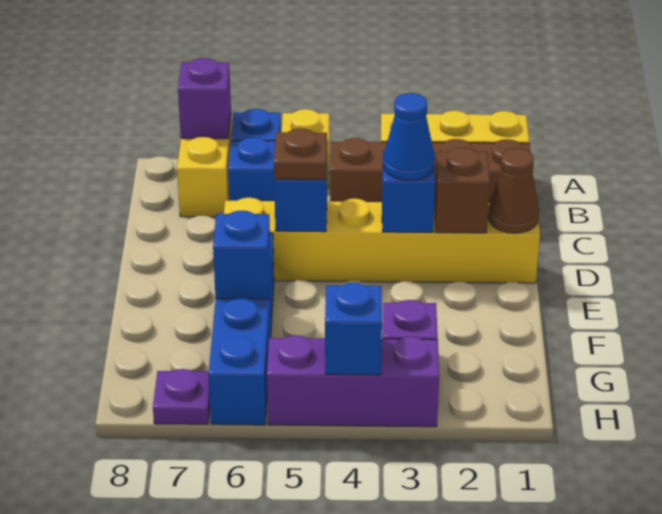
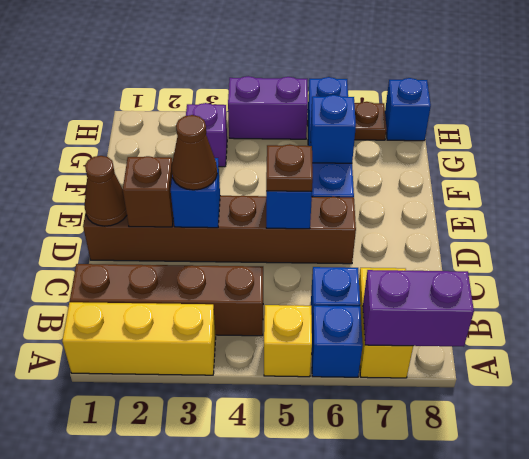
purple 1x1 brick [178,58,231,139] -> purple 1x2 brick [363,270,474,347]
yellow 1x6 brick [224,198,540,283] -> brown 1x6 brick [83,195,356,264]
blue 1x1 cone [383,93,435,180] -> brown 1x1 cone [172,115,217,190]
purple 1x3 brick [267,336,439,427] -> purple 1x2 brick [228,76,308,139]
blue 1x1 brick [325,283,382,375] -> blue 1x1 brick moved to [385,78,431,141]
purple 1x1 plate [153,369,210,424] -> brown 1x1 plate [354,102,387,140]

